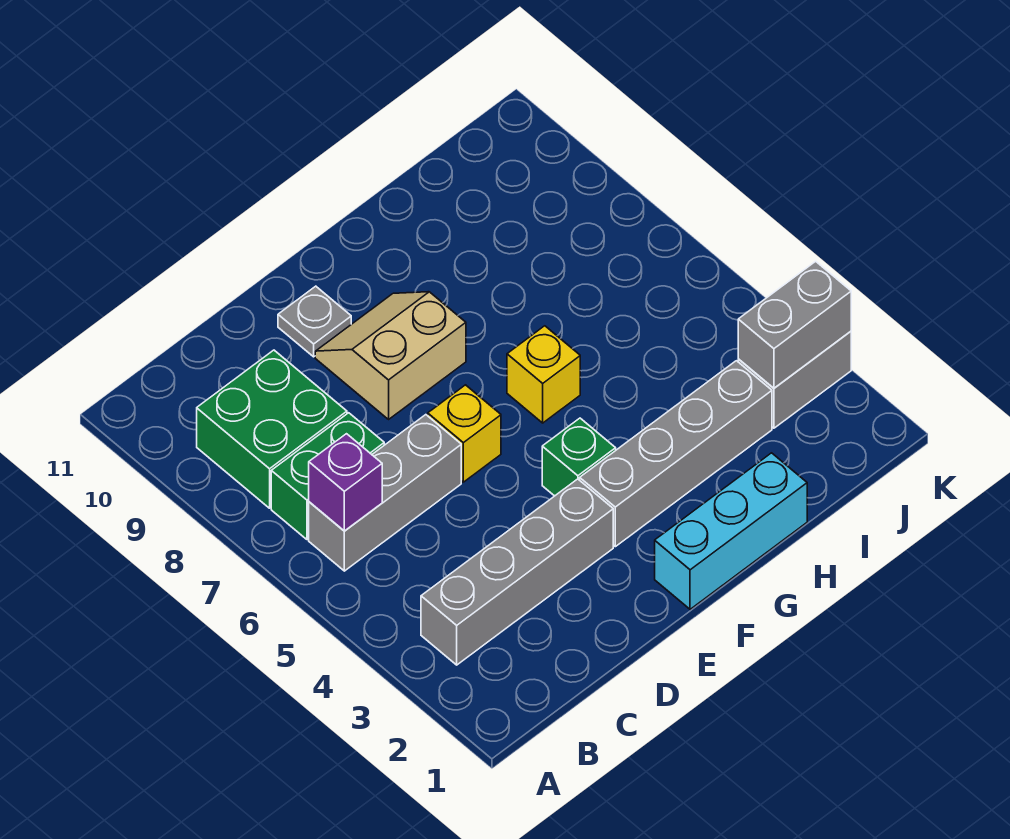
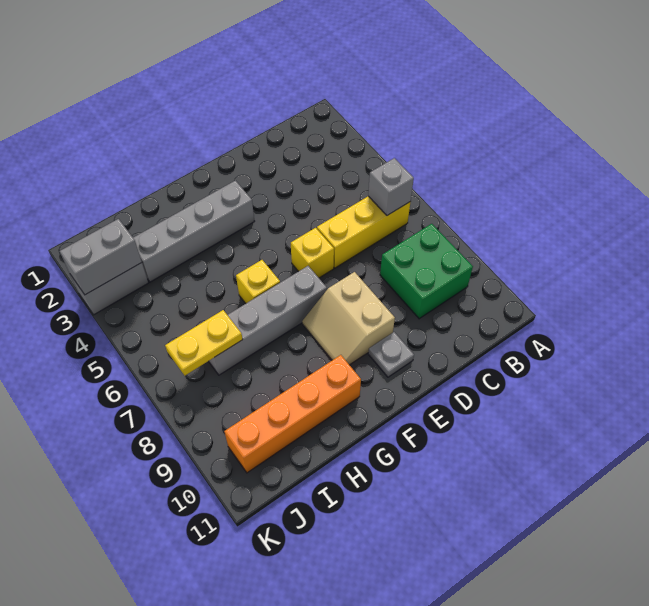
grey 1x4 brick [421,479,613,665] -> grey 1x4 brick moved to [209,266,327,375]
grey 1x3 brick [309,415,461,571] -> yellow 1x3 brick [317,196,410,268]
purple 1x1 brick [309,434,382,531] -> grey 1x1 brick [368,158,414,215]
green 1x2 brick [271,413,384,540] -> none
tan 2x2 slope [315,292,466,419] -> tan 2x2 slope turned to [302,272,395,365]
cyan 1x3 brick [655,453,807,609] -> none
green 1x1 brick [542,418,616,496] -> none
none -> orange 1x4 brick [224,355,361,473]
none -> yellow 1x2 plate [165,310,243,375]

